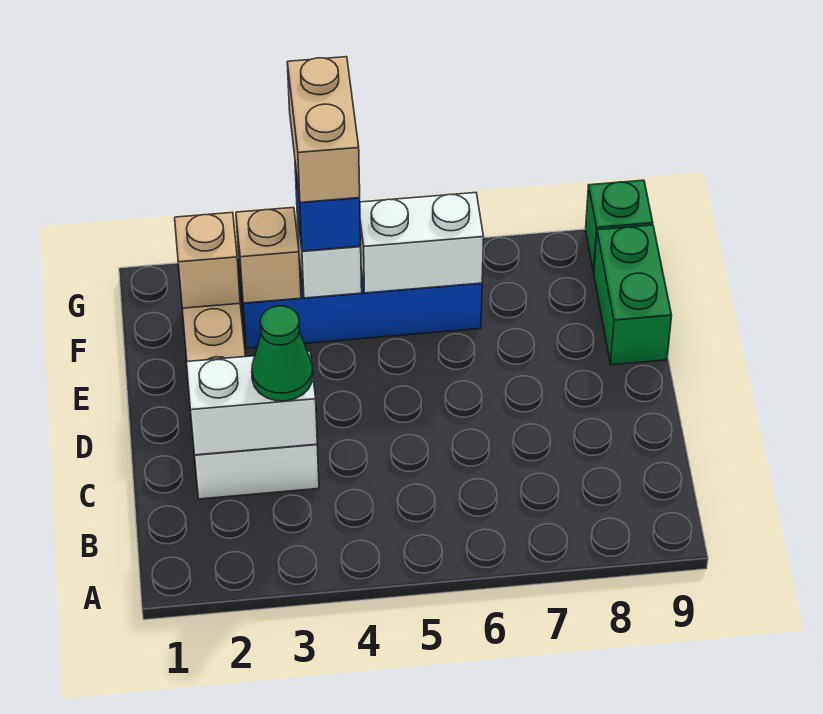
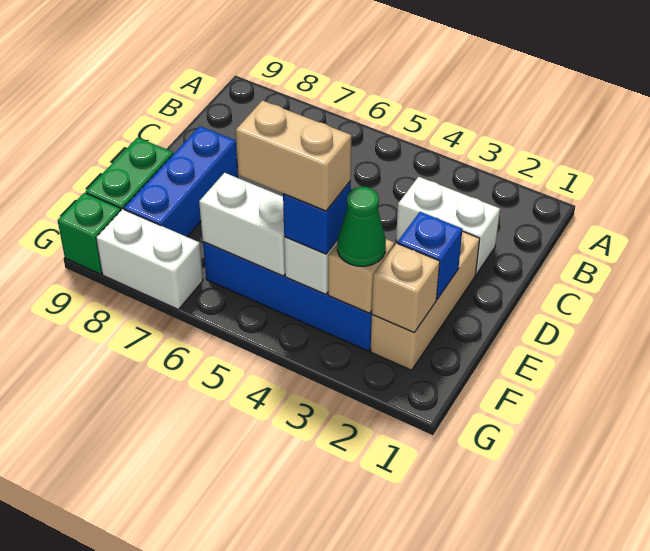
white 1x2 brick [187,351,317,455] -> white 1x2 brick moved to [96,209,203,309]
green 1x1 cone [252,306,313,401] -> green 1x1 cone moved to [337,187,386,266]
none -> blue 1x3 brick [124,126,238,237]
none -> blue 1x1 brick [398,212,462,299]
tan 1x2 brick [287,57,360,202] -> tan 1x2 brick turned to [236,101,352,211]

